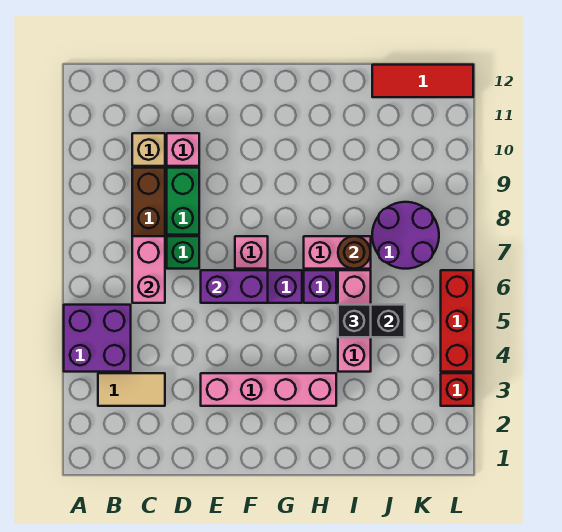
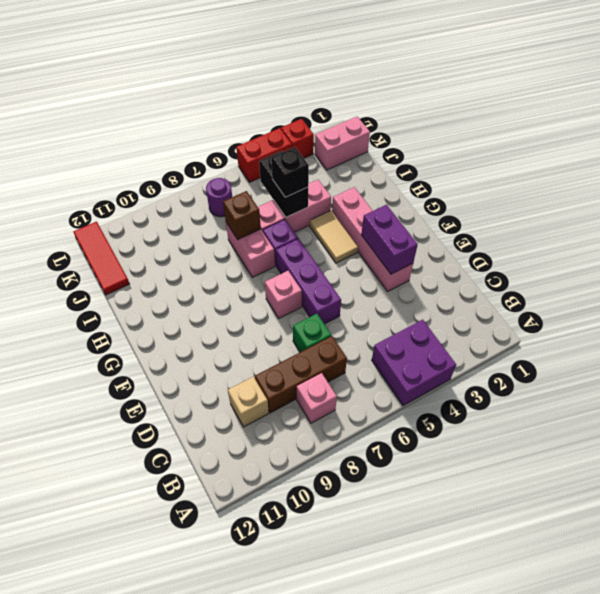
tan 1x2 tile [98,373,165,406] -> tan 1x2 tile moved to [310,210,358,263]
pink 1x2 brick [132,236,165,303] -> pink 1x2 brick moved to [315,117,370,170]
green 1x2 brick [167,168,199,235] -> none
pink 1x1 brick [167,133,199,166] -> pink 1x1 brick moved to [297,373,337,423]
purple 1x2 brick [201,270,268,303] -> purple 1x2 brick moved to [361,205,418,274]
brown 1x1 round brick [338,236,371,269] -> brown 1x1 brick [223,191,261,239]
purple 2x2 round brick [372,202,439,269] -> purple 1x1 round brick [206,178,232,217]
red 1x3 brick [441,270,473,372] -> red 1x2 brick [236,128,292,182]

